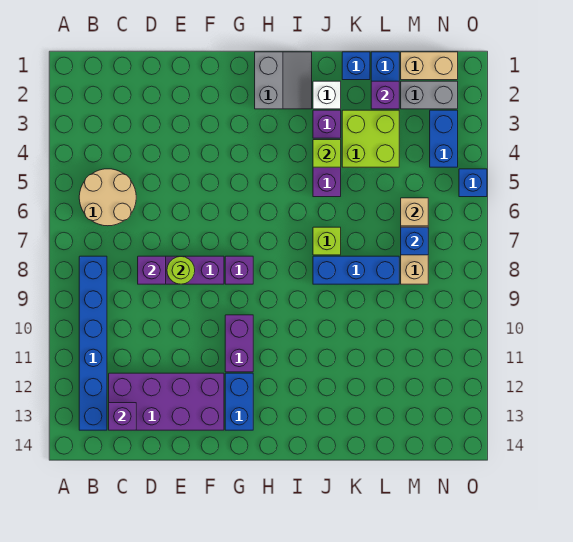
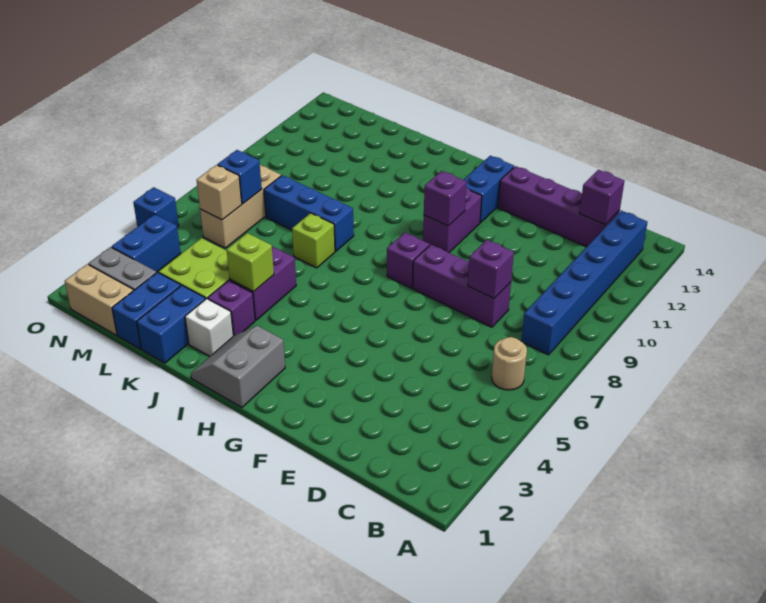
tan 2x2 round brick [79,169,136,226] -> tan 1x1 round brick [492,337,527,390]
purple 2x4 brick [109,373,224,430] -> purple 1x4 brick [498,166,620,247]
lime 1x1 round brick [167,256,195,284] -> none
blue 1x1 brick [342,52,370,80] -> blue 1x2 brick [137,285,205,363]
purple 1x1 brick [371,81,399,109] -> purple 1x1 brick moved to [424,171,467,226]

